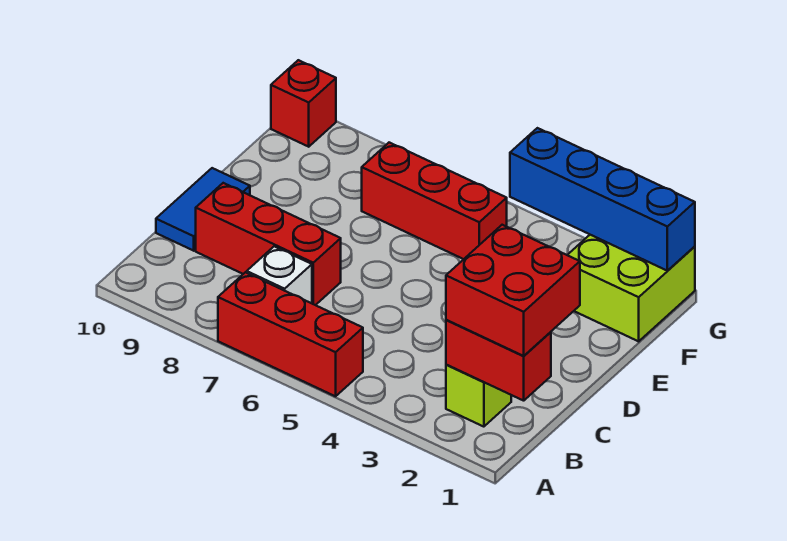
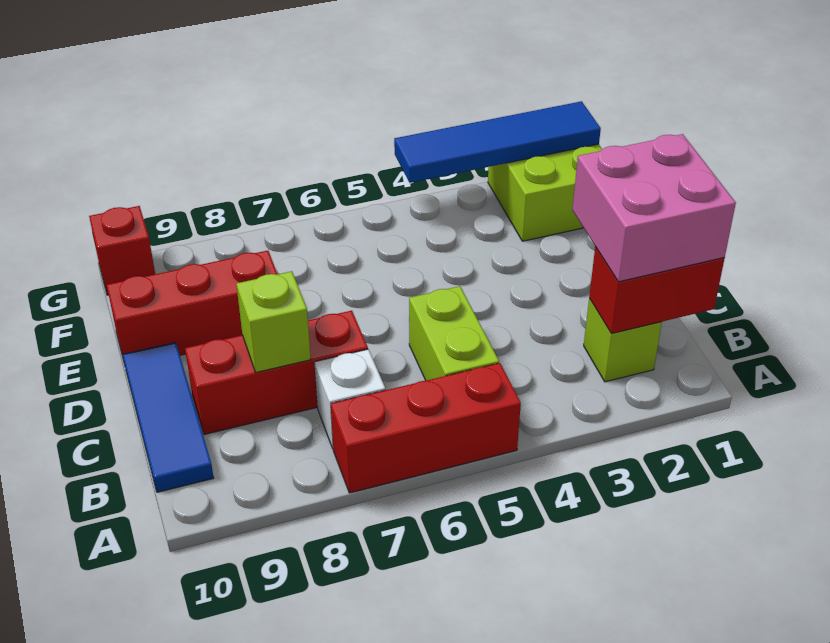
red 2x2 brick [446,225,580,356] -> pink 2x2 brick [572,134,736,282]
none -> lime 1x2 brick [409,286,499,381]
none -> lime 1x1 brick [236,271,311,372]
blue 1x2 tile [156,168,250,251] -> blue 1x3 tile [123,343,214,492]
red 1x3 brick [362,143,507,259] -> red 1x3 brick moved to [107,251,277,360]
blue 1x4 brick [510,128,695,271] -> blue 1x4 tile [394,101,601,183]

